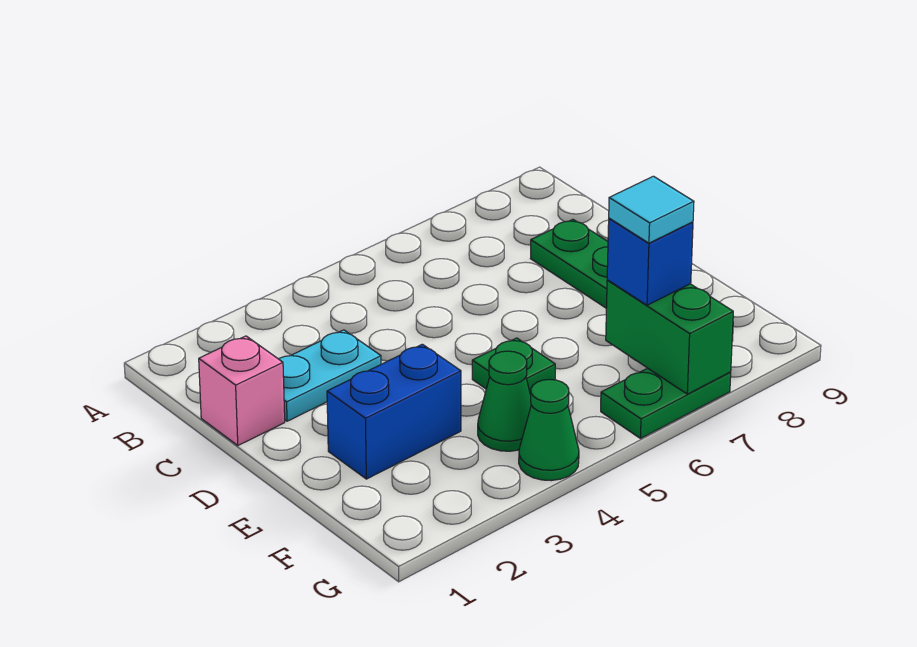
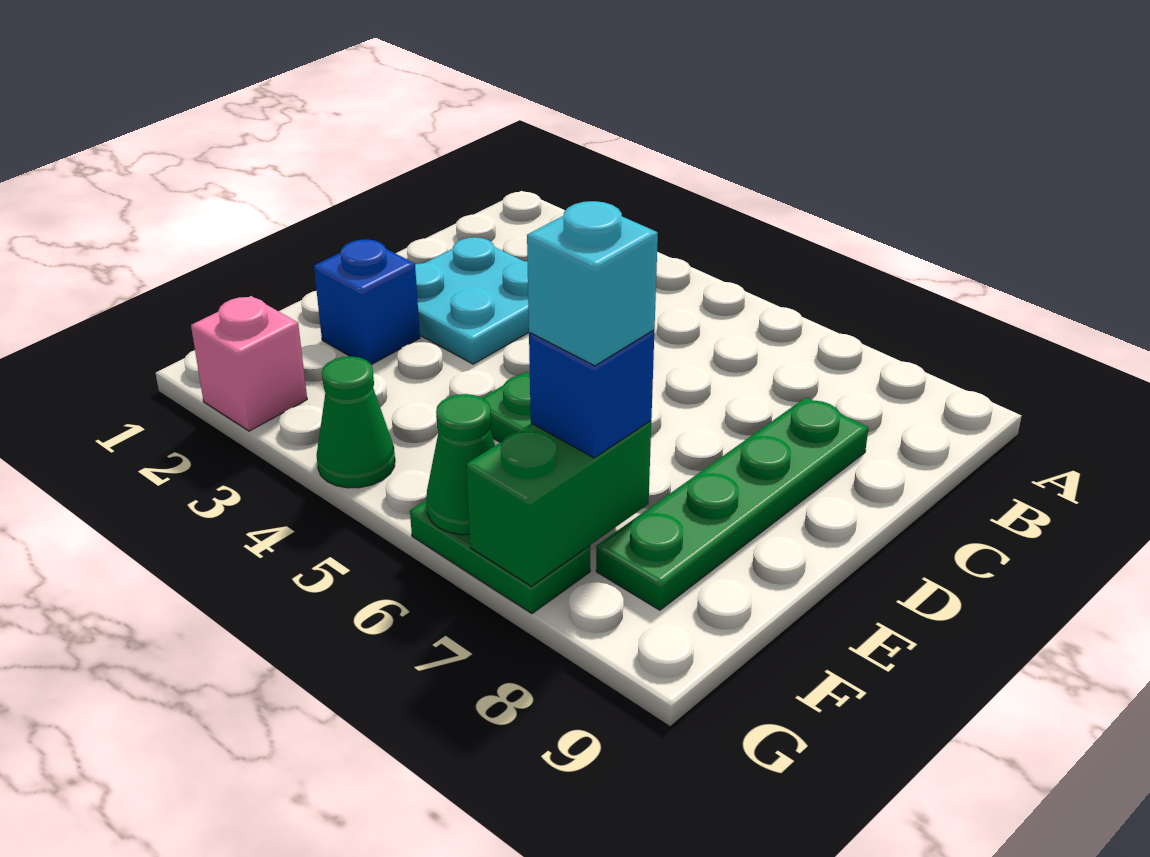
pink 1x1 brick [199,336,285,445] -> pink 1x1 brick moved to [191,296,307,431]
cyan 1x2 plate [279,330,381,421] -> cyan 2x2 plate [415,237,529,364]
blue 1x2 brick [327,344,461,479] -> blue 1x1 brick [314,239,420,365]
green 1x1 cone [478,351,531,451] -> green 1x1 cone moved to [426,394,495,535]
cyan 1x1 tile [609,176,694,243] -> cyan 1x1 brick [527,201,658,366]

